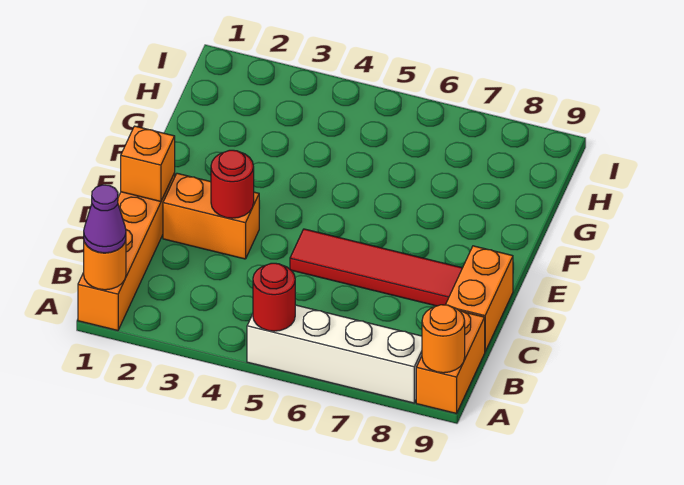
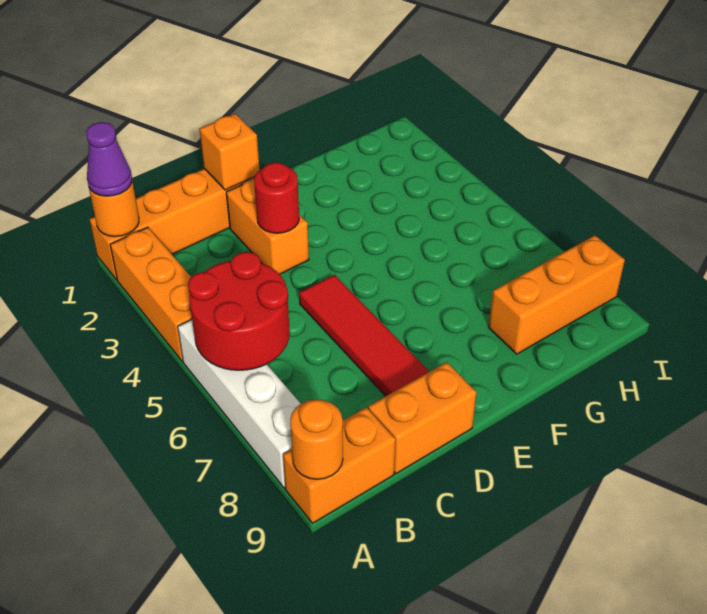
none -> orange 1x3 brick [110,227,192,362]
red 1x1 round brick [253,263,295,331] -> red 2x2 round brick [188,252,290,370]
none -> orange 1x3 brick [489,235,625,354]

